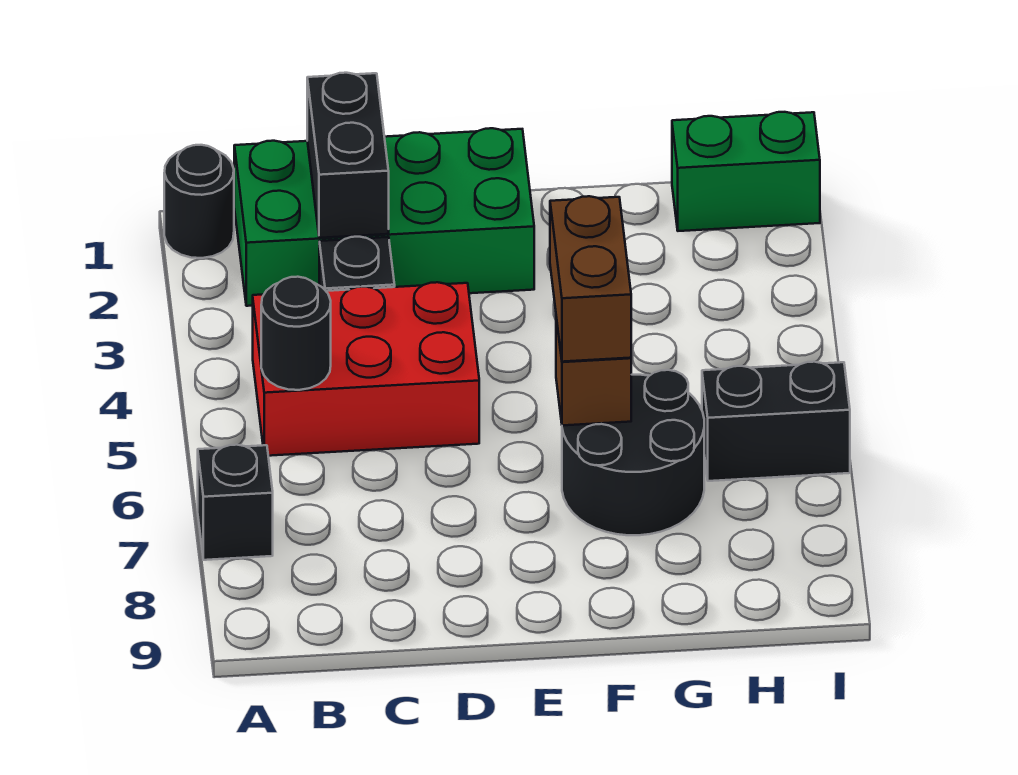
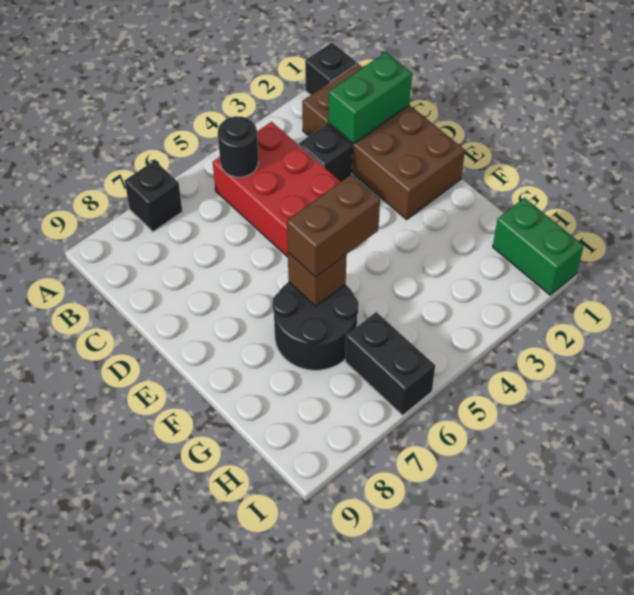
black 1x1 round brick [164,145,234,258] -> black 1x1 brick [305,43,356,95]
green 2x4 brick [234,128,534,306] -> brown 2x4 brick [302,63,465,219]
black 1x2 brick [307,73,389,238] -> green 1x2 brick [328,52,412,144]

